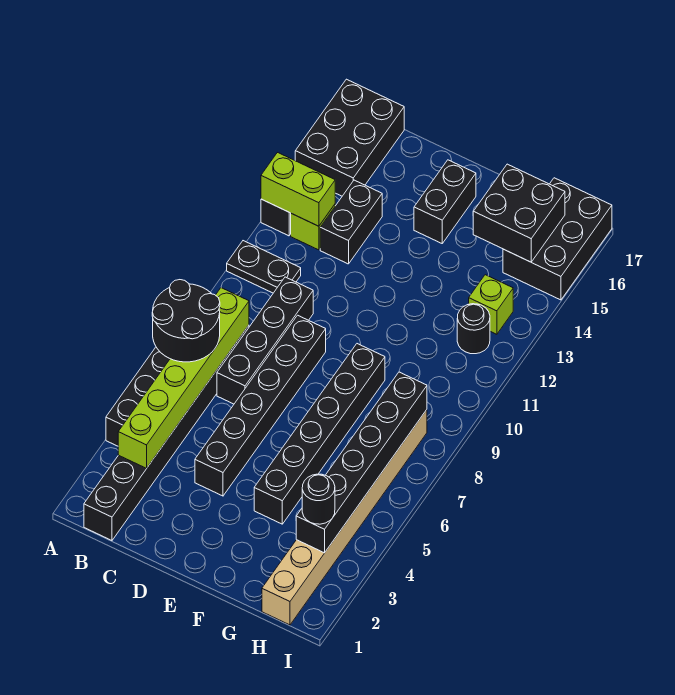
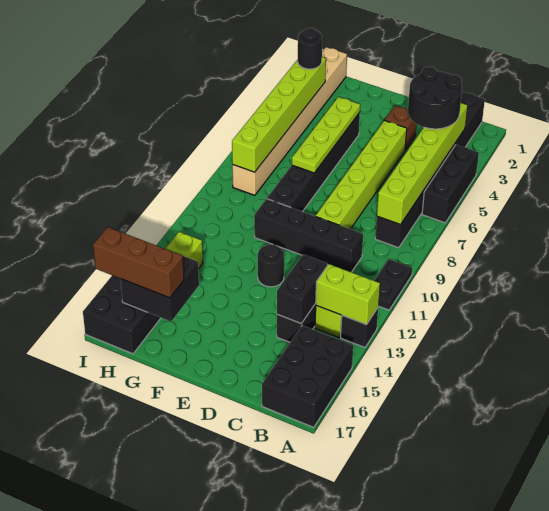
black 2x2 round brick [152,280,220,362] -> black 2x2 round brick moved to [408,67,462,129]
black 1x2 plate [227,241,301,293] -> black 1x2 plate turned to [374,259,412,310]
black 1x4 brick [217,277,313,404] -> black 1x4 brick turned to [254,199,363,272]
none -> brown 1x1 brick [385,106,416,150]
black 1x6 brick [195,315,326,496] -> lime 1x6 brick [316,120,407,229]
black 1x2 brick [414,160,476,243] -> black 1x2 brick moved to [277,255,327,324]
none -> lime 1x4 plate [292,97,360,173]
none -> brown 1x3 brick [93,227,184,298]
black 1x6 brick [296,372,427,553] -> lime 1x6 brick [232,57,326,172]
black 1x1 round brick [457,304,490,354] -> black 1x1 round brick moved to [258,244,284,287]

